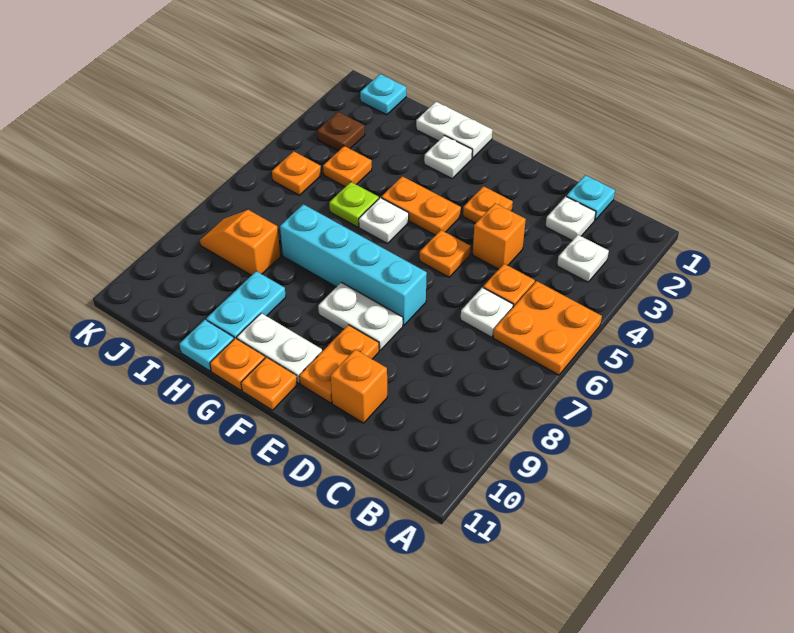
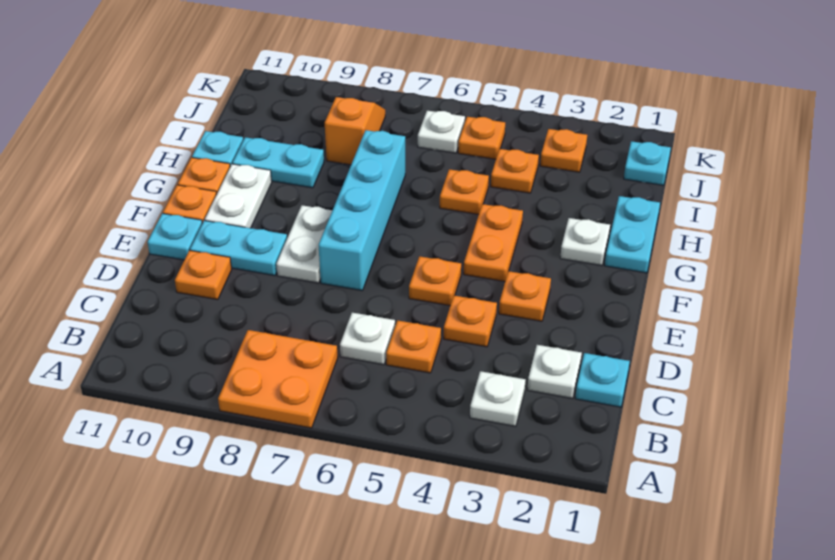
orange 2x2 plate [493,281,602,375] -> orange 2x2 plate moved to [218,330,338,428]
orange 1x1 brick [473,203,526,269] -> orange 1x1 plate [444,296,497,347]
orange 1x1 brick [331,349,387,423] -> orange 1x1 plate [175,250,232,300]
orange 1x2 plate [299,325,379,403] -> cyan 1x2 plate [190,220,287,276]
none -> cyan 1x1 plate [148,213,202,260]
white 1x2 plate [416,102,492,158] -> cyan 1x2 plate [605,196,660,273]
white 1x1 plate [359,198,409,244] -> white 1x1 plate moved to [418,111,465,153]
lime 1x1 plate [329,182,379,227] -> orange 1x1 plate [440,169,489,215]
brown 1x1 plate [317,112,365,151] -> orange 1x1 plate [540,129,587,172]

